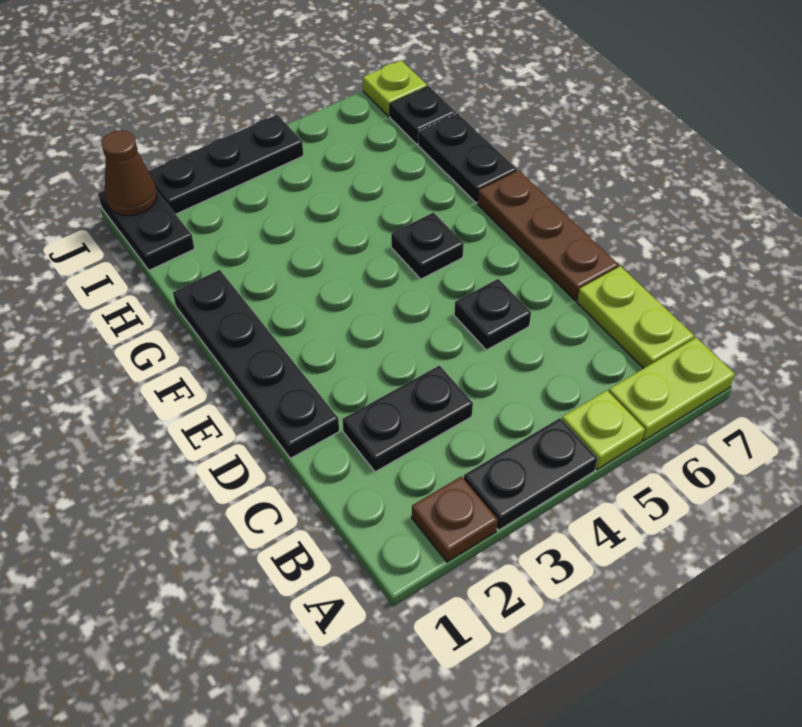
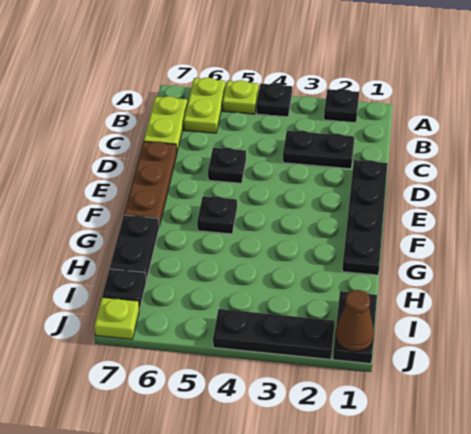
brown 1x1 plate [412,476,498,562] -> black 1x1 plate [324,89,359,123]
black 1x2 plate [464,418,598,530] -> black 1x1 plate [256,83,292,117]
lime 1x2 plate [609,337,735,441] -> lime 1x2 plate turned to [184,78,226,133]

